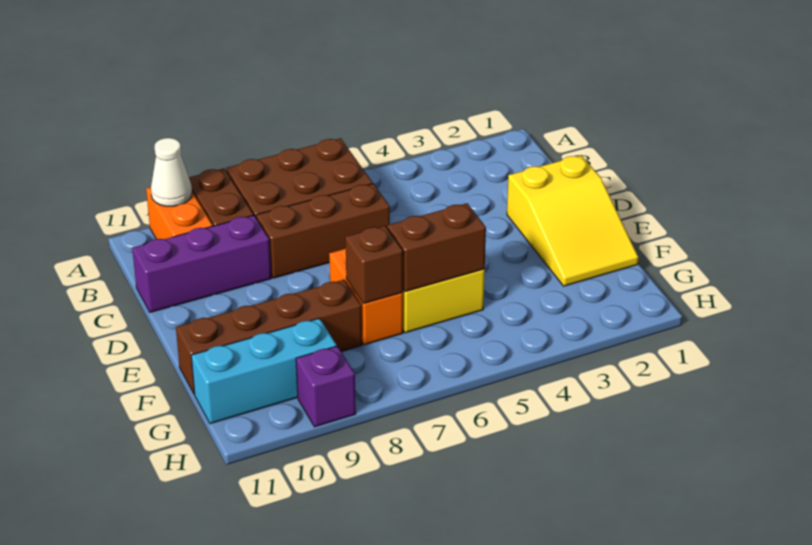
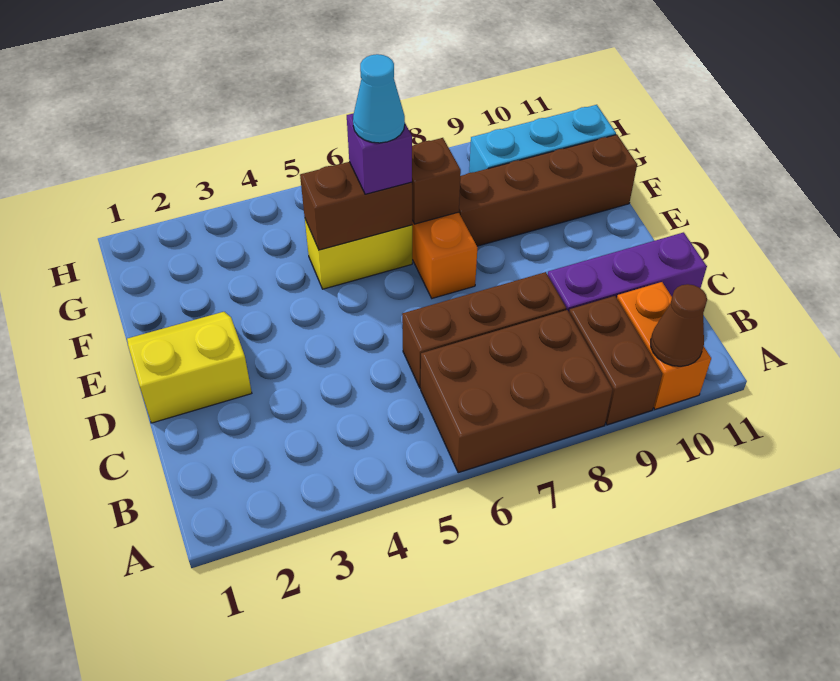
white 1x1 cone [151,138,192,206] -> brown 1x1 cone [651,284,707,366]
yellow 2x3 slope [507,155,639,286] -> yellow 2x2 slope [127,312,252,423]
none -> cyan 1x1 cone [353,54,405,143]
purple 1x1 brick [296,346,356,427] -> purple 1x1 brick moved to [347,113,412,194]

